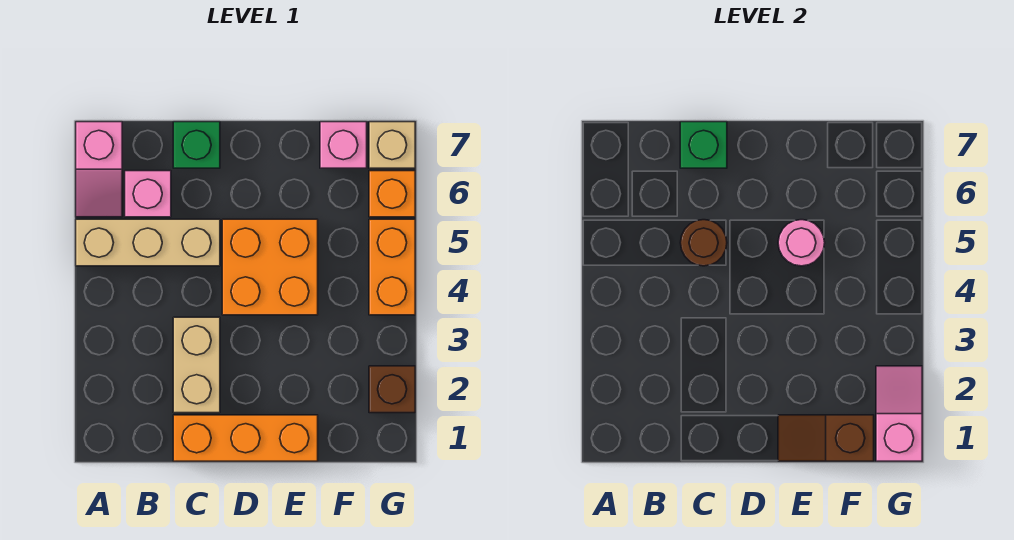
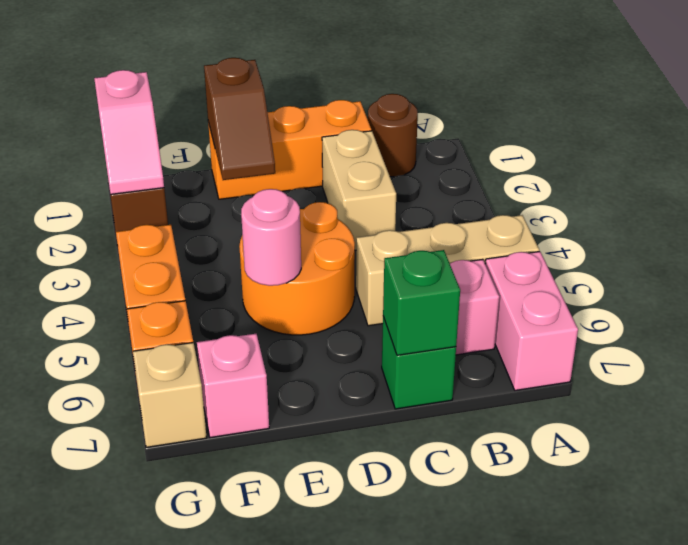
pink 1x2 slope [76,122,122,217] -> pink 1x2 brick [485,251,578,390]
brown 1x1 round brick [680,220,727,266] -> brown 1x1 round brick moved to [368,94,418,177]
orange 2x2 brick [222,219,318,315] -> orange 2x2 round brick [239,202,355,335]
brown 1x2 slope [778,415,874,461] -> brown 1x2 slope turned to [204,58,275,180]

